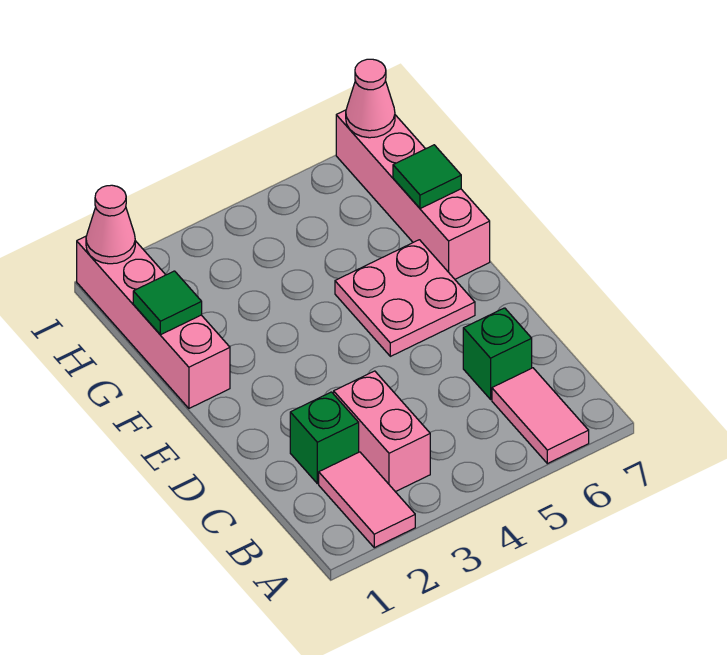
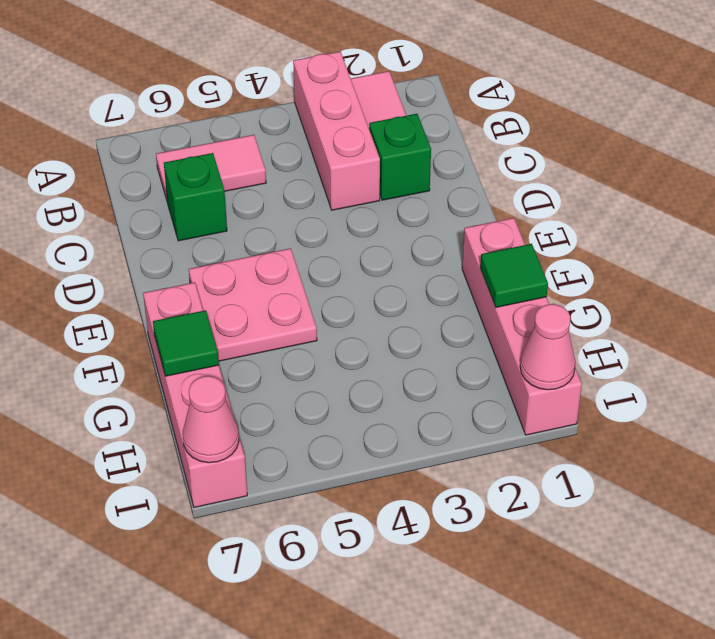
pink 1x2 tile [492,368,589,464] -> pink 1x2 tile turned to [156,135,266,200]
pink 1x2 brick [334,371,430,492] -> pink 1x3 brick [293,52,380,210]

